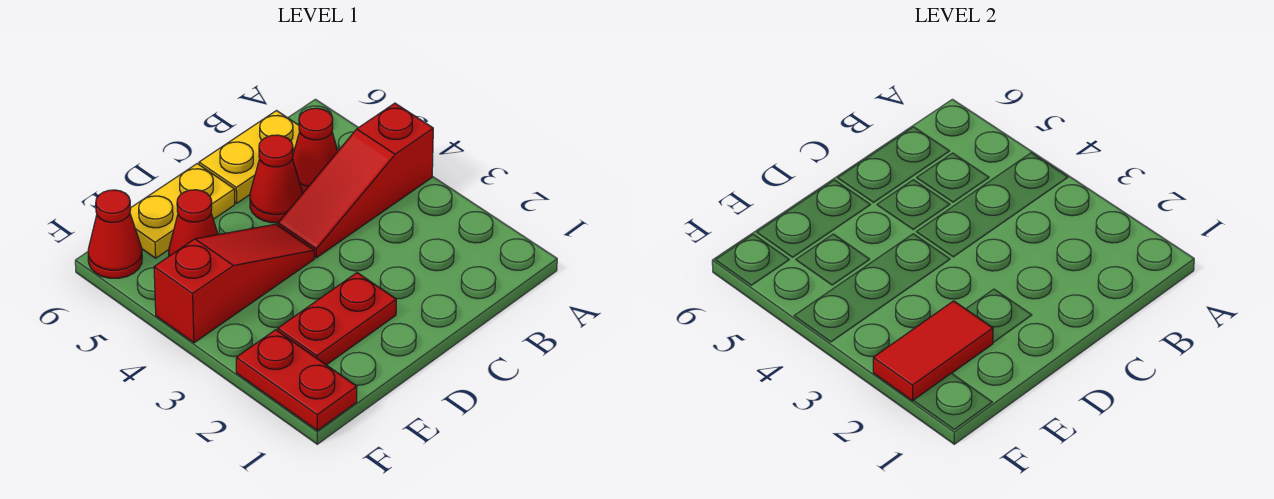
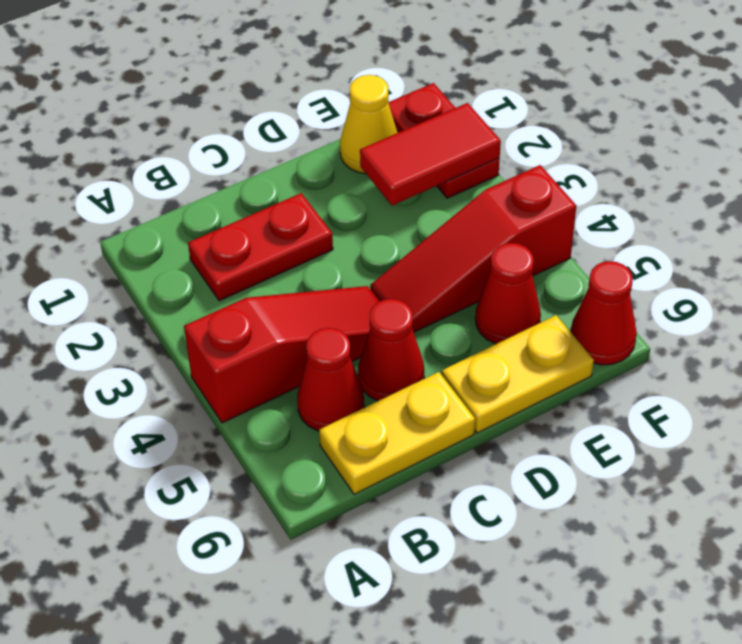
red 1x2 plate [278,273,396,365] -> red 1x2 plate moved to [188,193,333,301]
none -> yellow 1x1 cone [340,75,397,174]

